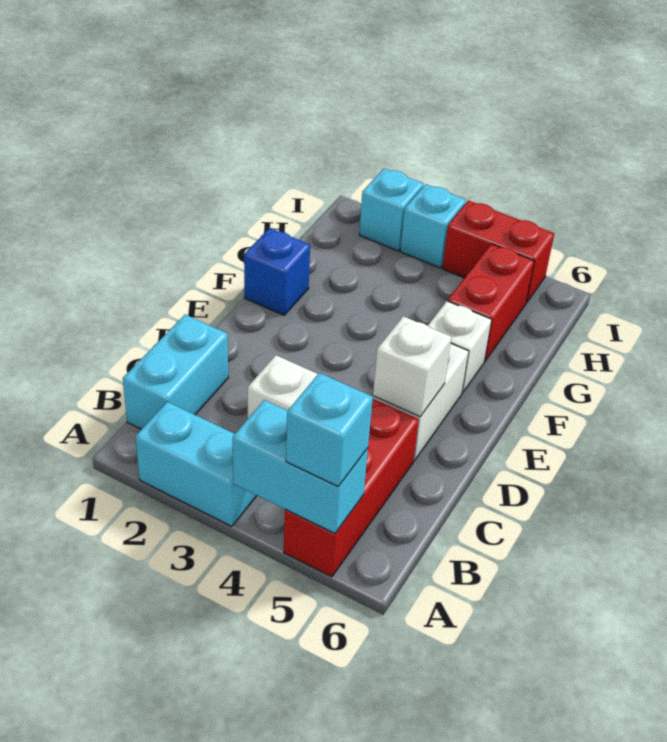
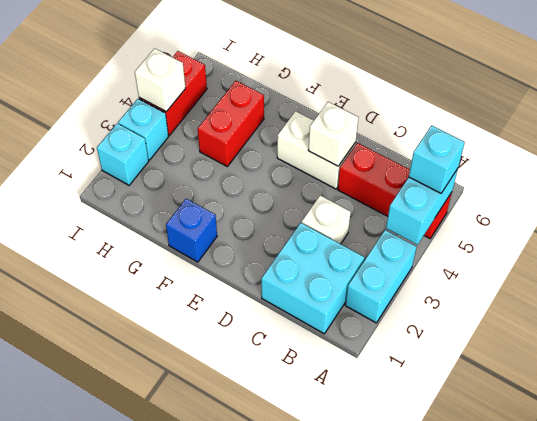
cyan 1x2 brick [123,315,228,429] -> cyan 2x2 brick [261,223,365,334]
white 1x1 brick [428,301,492,393] -> white 1x1 brick moved to [135,48,185,112]
red 1x2 brick [448,244,534,361] -> red 1x2 brick turned to [198,81,264,166]

